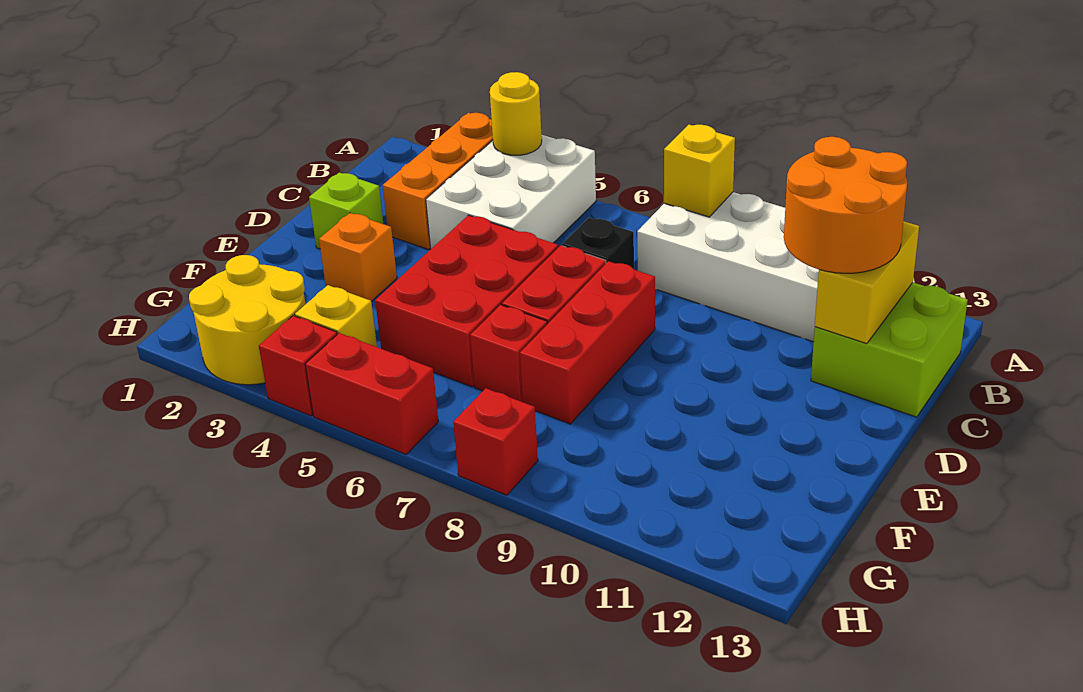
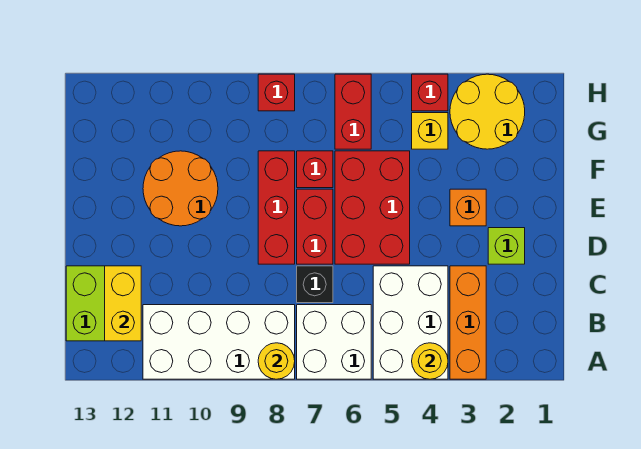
none -> white 2x2 brick [297,305,371,379]
yellow 1x1 brick [664,125,735,217] -> yellow 1x1 round brick [258,343,295,379]
orange 2x2 round brick [784,137,907,273] -> orange 2x2 round brick moved to [143,151,218,226]
red 1x2 brick [305,333,438,454] -> red 1x2 brick turned to [335,74,371,149]

